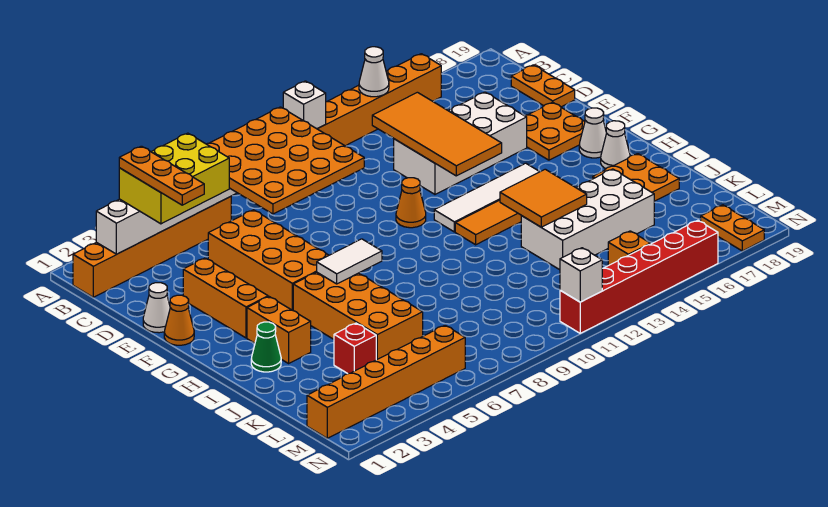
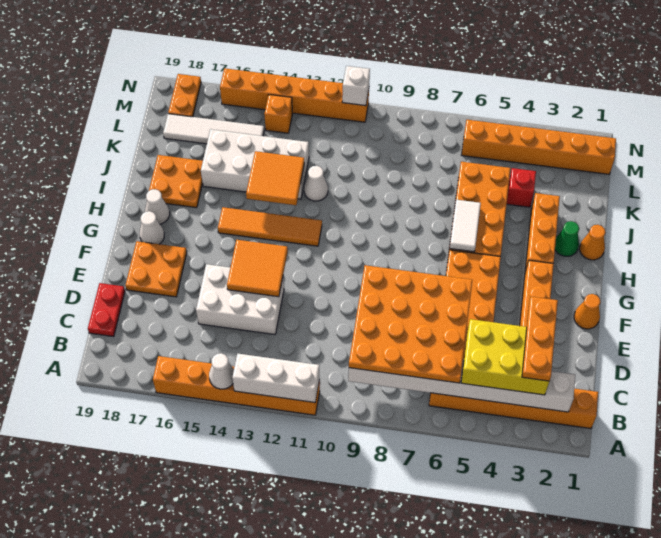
white 1x1 brick [283,81,326,129] -> white 1x3 brick [232,354,319,402]
orange 2x4 tile [372,92,502,176] -> orange 2x2 tile [227,240,288,297]
orange 1x2 plate [511,65,575,107] -> red 1x2 plate [88,283,125,337]
white 2x4 brick [394,92,527,194] -> white 2x3 brick [196,264,284,335]
white 1x1 cone [143,283,170,333] -> white 1x1 cone moved to [304,166,328,201]
orange 1x1 cone [396,178,426,228] -> orange 1x1 cone moved to [580,225,606,260]
white 1x4 tile [434,163,539,232] -> white 1x4 tile moved to [163,114,264,144]
orange 1x2 brick [247,297,311,363] -> orange 1x3 brick [525,193,560,272]
white 1x2 tile [317,239,382,284] -> white 1x2 tile turned to [450,200,481,252]
red 1x6 brick [560,220,718,333] -> orange 1x6 brick [220,68,369,122]

